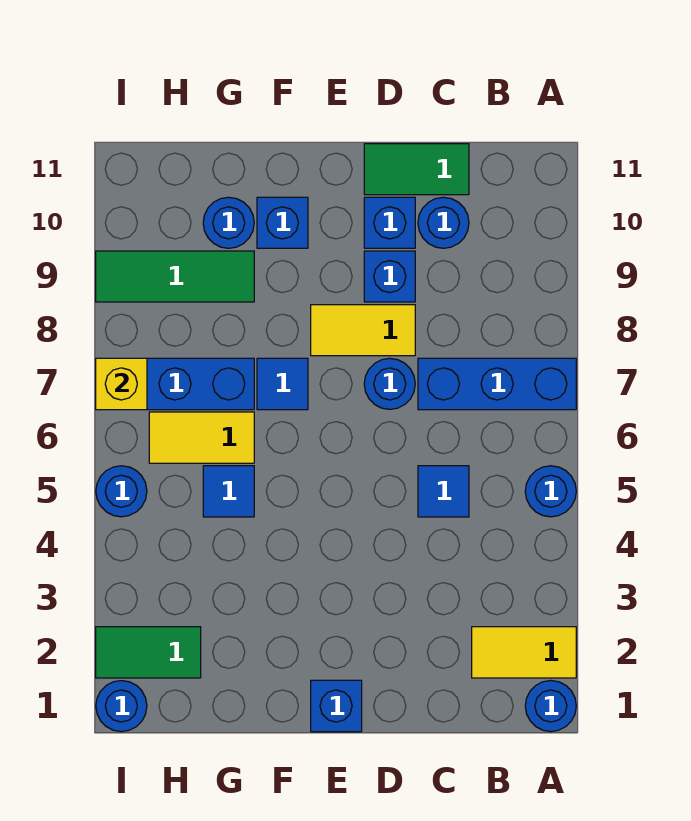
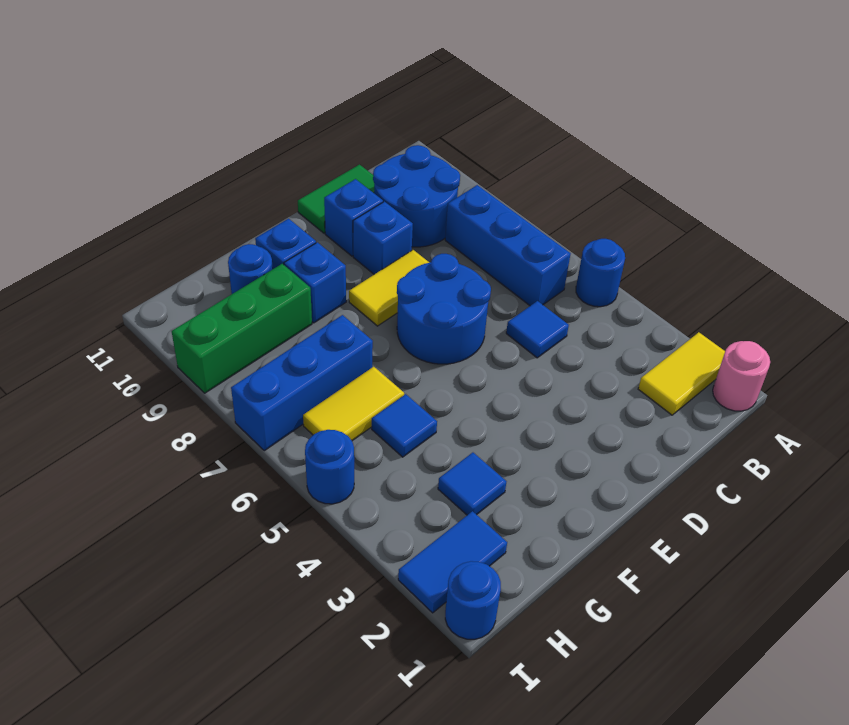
blue 1x1 round brick [525,681,576,732] -> pink 1x1 round brick [713,341,770,411]
blue 1x3 brick [418,358,576,410] -> blue 1x3 brick turned to [445,185,571,306]
blue 1x1 round brick [418,197,469,248] -> blue 2x2 round brick [373,145,460,247]
blue 1x1 round brick [364,358,415,409] -> blue 2x2 round brick [397,254,491,364]
blue 1x1 brick [311,680,362,732] -> blue 1x1 brick moved to [284,242,346,323]
blue 1x1 tile [257,358,308,410] -> blue 1x1 tile moved to [438,453,506,515]
green 1x3 tile [96,251,254,302] -> green 1x3 brick [172,264,312,393]
green 1x2 tile [96,627,201,678] -> blue 1x2 tile [398,511,507,613]
yellow 1x1 brick [96,358,147,410] -> none

